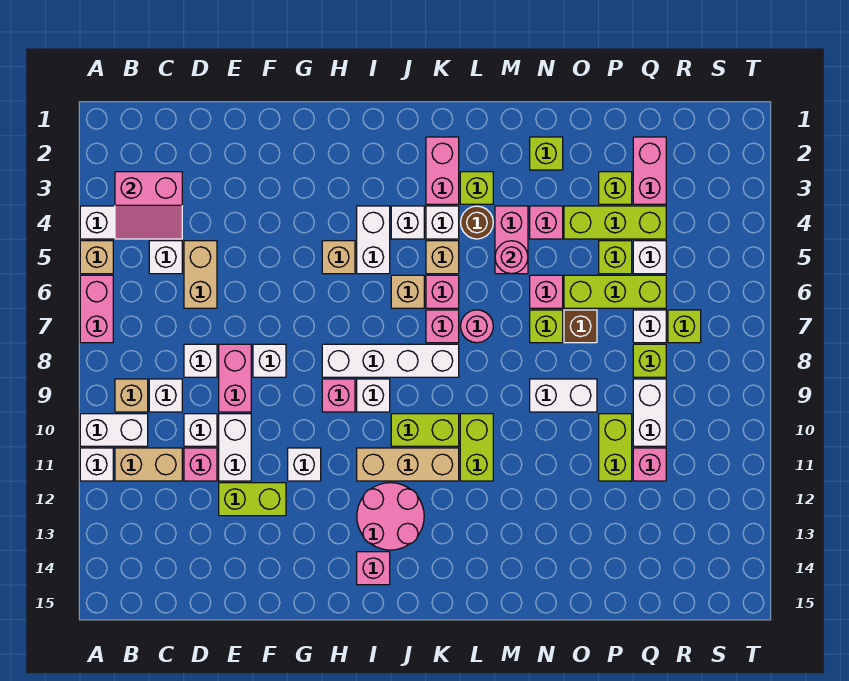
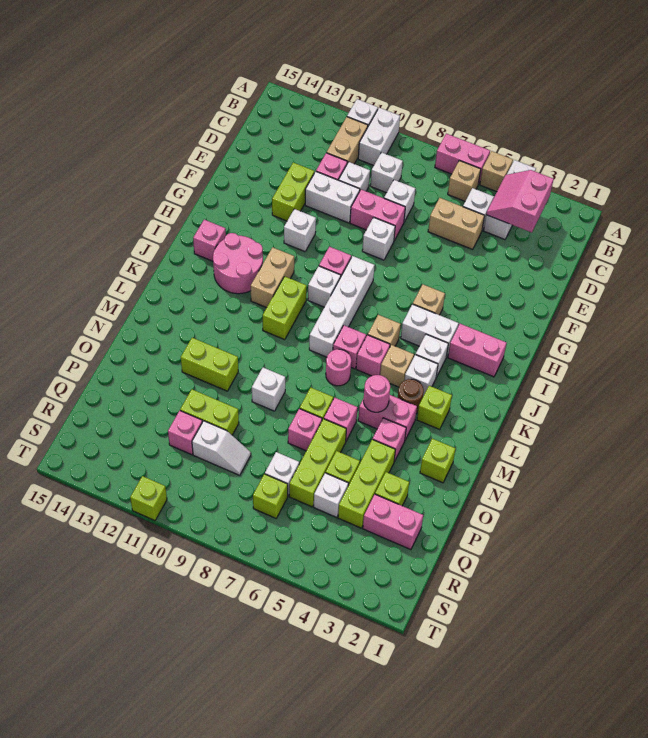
tan 1x1 brick [115,379,148,412] -> tan 1x1 brick moved to [448,161,481,201]
tan 1x3 brick [357,448,459,481] -> tan 1x2 brick [251,247,294,308]
pink 1x2 brick [426,137,459,204] -> pink 1x2 brick moved to [448,324,507,377]
lime 1x2 brick [460,414,493,481] -> lime 1x2 brick moved to [181,338,238,391]
white 1x2 brick [530,379,597,412] -> white 1x1 brick [252,368,285,411]
brown 1x1 brick [564,310,597,343] -> pink 1x1 brick [288,409,322,451]
lime 1x1 brick [633,344,666,377] -> lime 1x1 brick moved to [130,476,167,521]
white 1x2 brick [633,379,666,446] -> white 1x2 slope [192,421,251,475]

